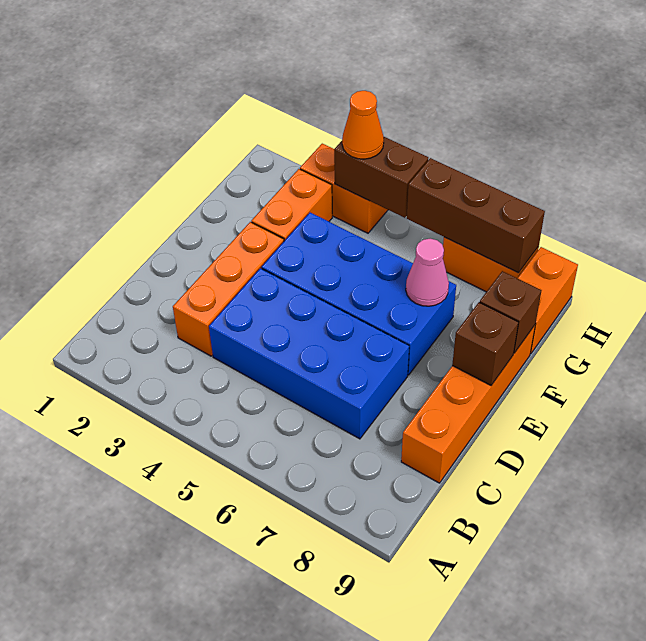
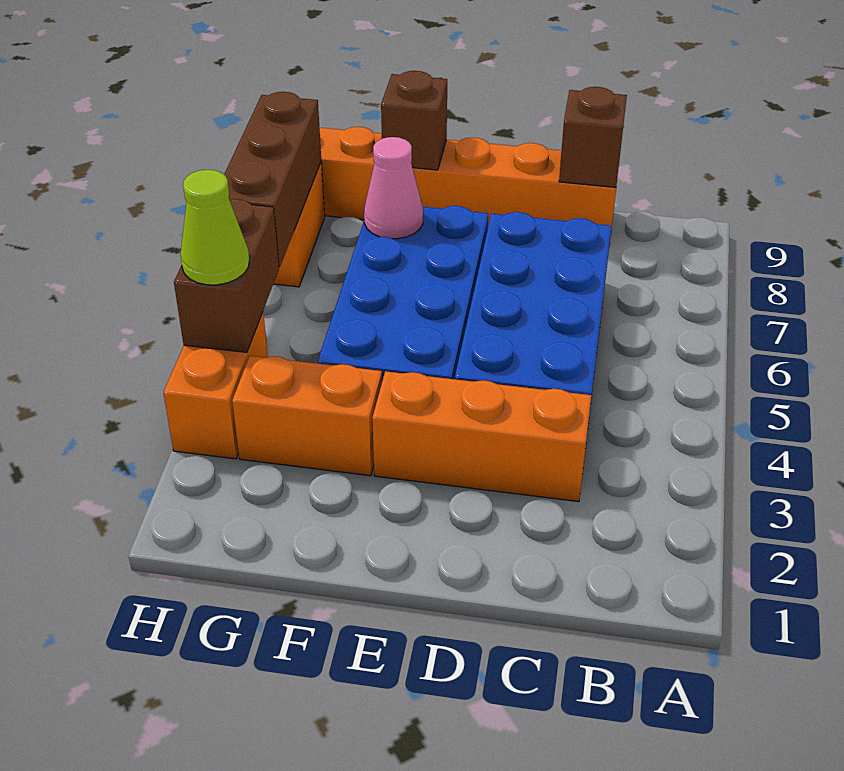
brown 1x1 brick [452,302,518,385] -> brown 1x1 brick moved to [559,87,627,187]
orange 1x1 cone [342,91,384,159] -> lime 1x1 cone [180,170,249,285]

